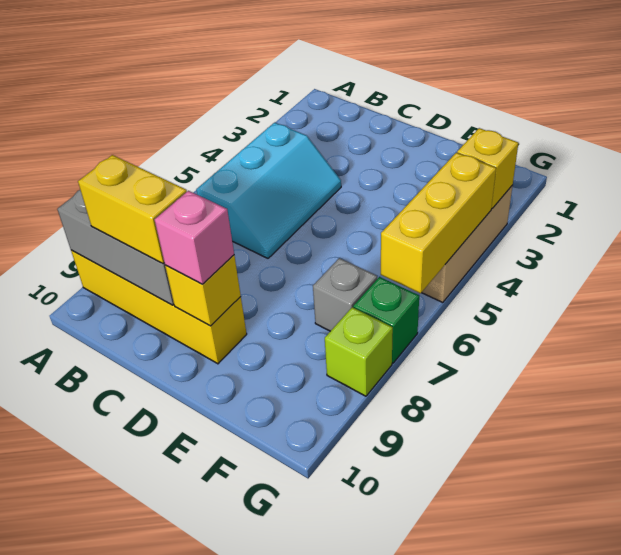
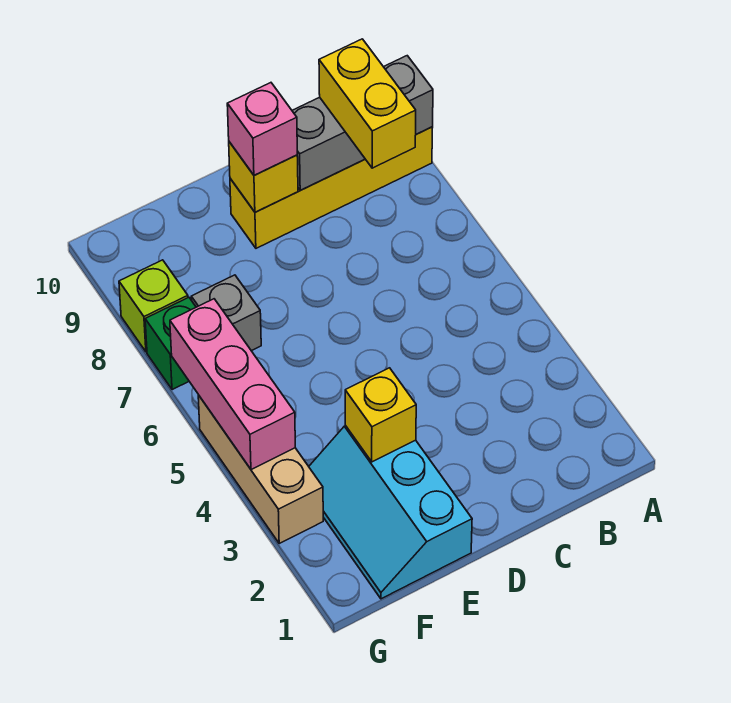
cyan 2x3 slope [196,123,341,258] -> cyan 2x3 slope moved to [309,426,472,599]
yellow 1x2 brick [78,155,187,263] -> yellow 1x2 brick turned to [319,39,416,168]
yellow 1x1 brick [457,128,518,209] -> yellow 1x1 brick moved to [345,368,416,462]
yellow 1x3 brick [381,153,496,293] -> pink 1x3 brick [170,299,295,470]

